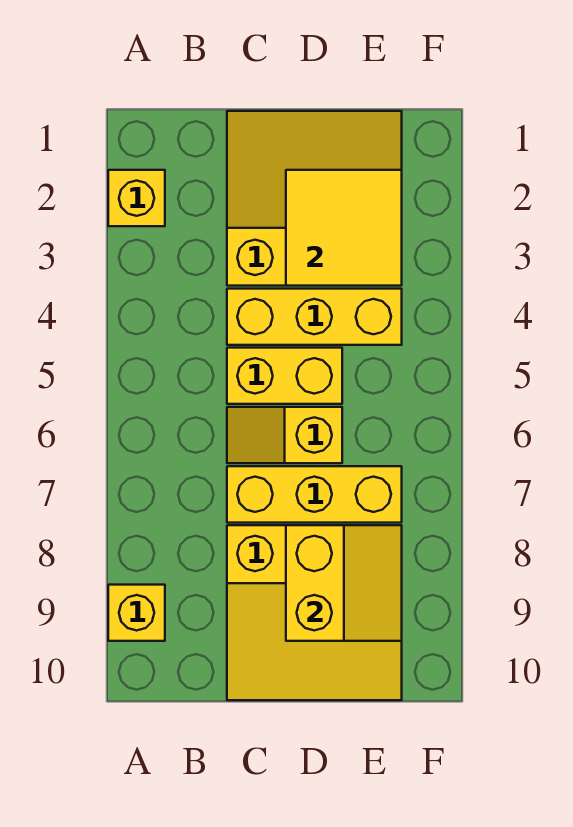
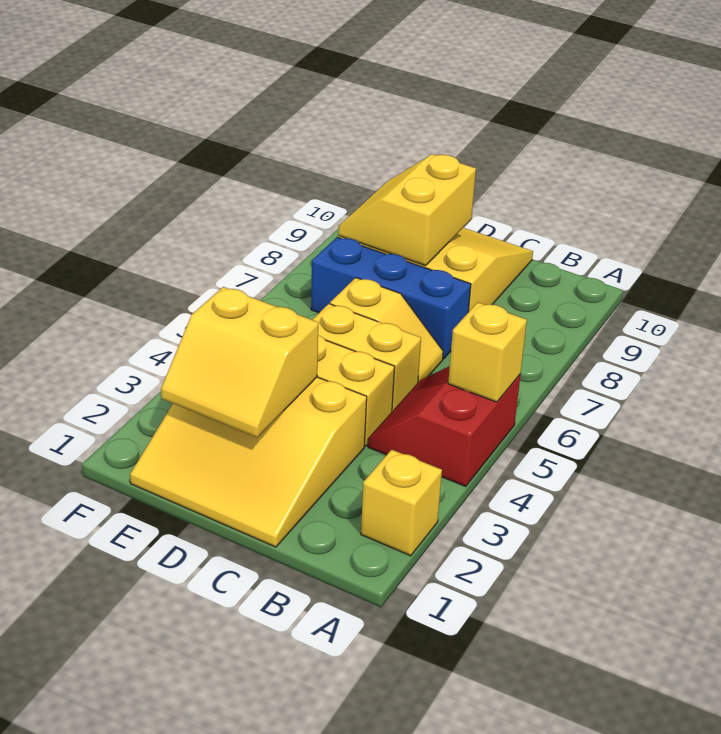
none -> red 2x2 slope [368,366,521,487]
yellow 1x1 brick [108,585,165,641] -> yellow 1x1 brick moved to [448,302,527,402]
yellow 1x3 brick [227,466,402,523] -> blue 1x3 brick [311,237,471,359]
yellow 2x2 tile [286,170,402,286] -> yellow 2x2 slope [161,287,318,438]

